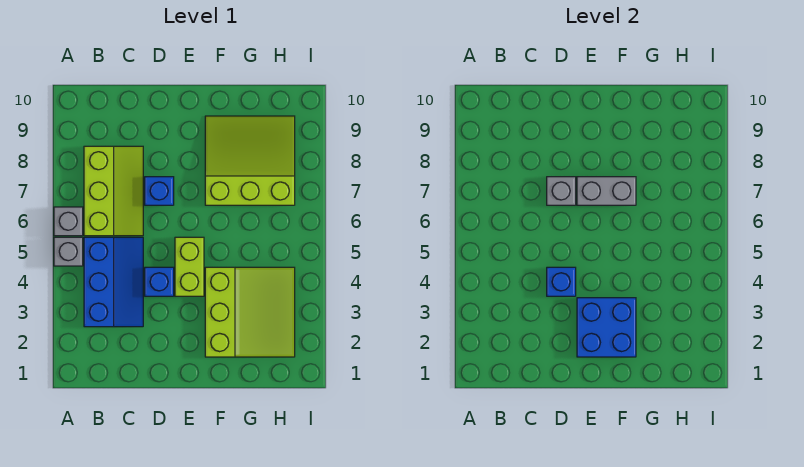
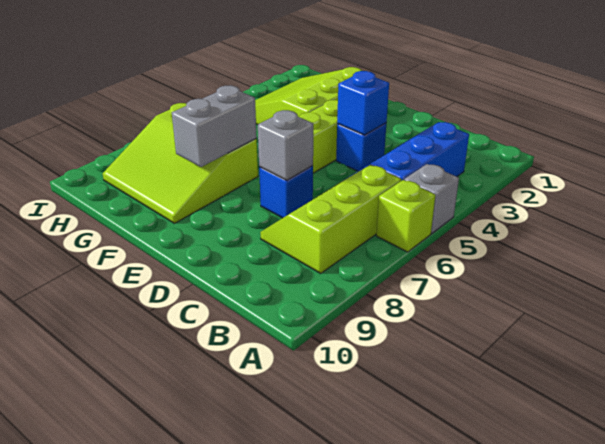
grey 1x1 brick [54,207,83,236] -> lime 1x1 brick [376,180,435,252]
blue 2x2 brick [577,298,636,357] -> none
grey 1x2 brick [577,177,636,205] -> grey 1x2 brick turned to [172,85,257,167]

